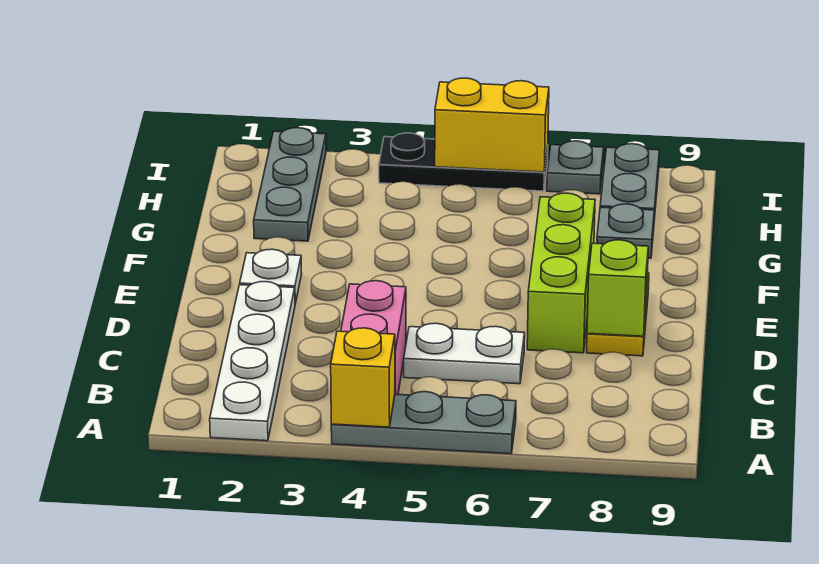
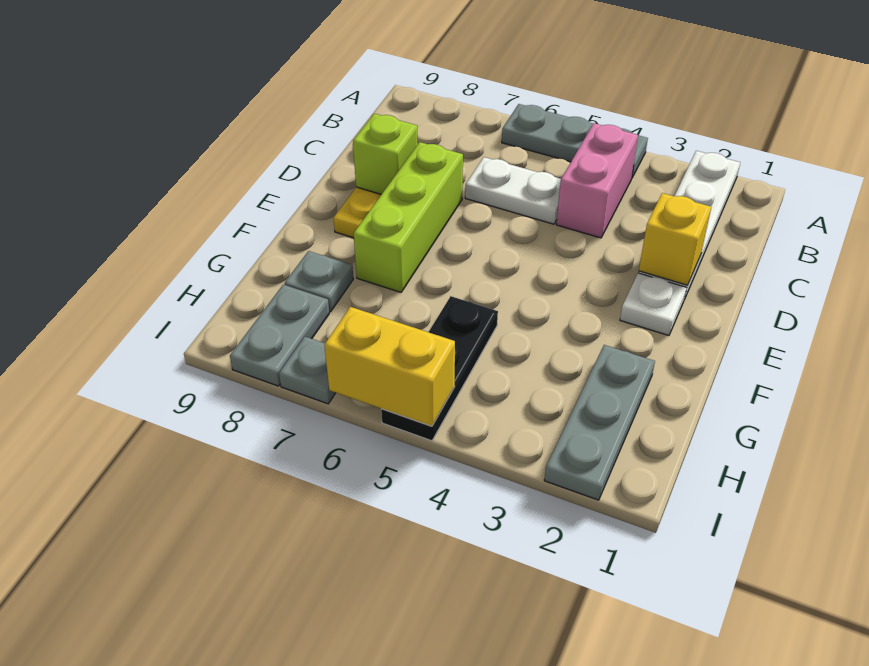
yellow 1x1 brick [331,328,395,427] -> yellow 1x1 brick moved to [639,193,711,285]
black 1x3 plate [379,133,548,191] -> black 1x3 plate turned to [381,296,498,441]

